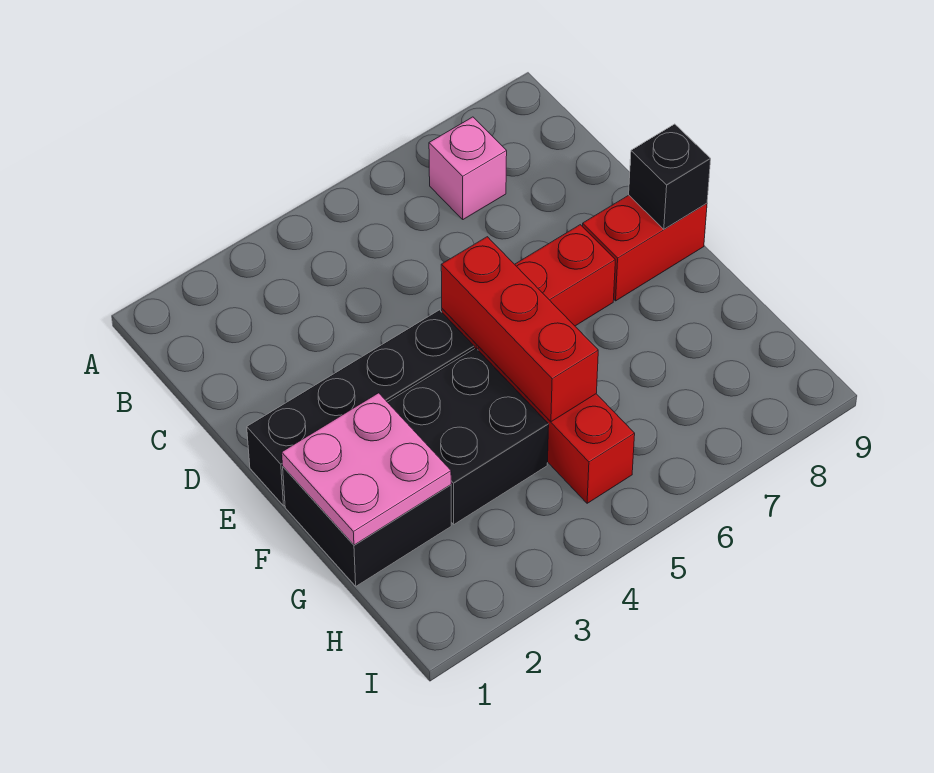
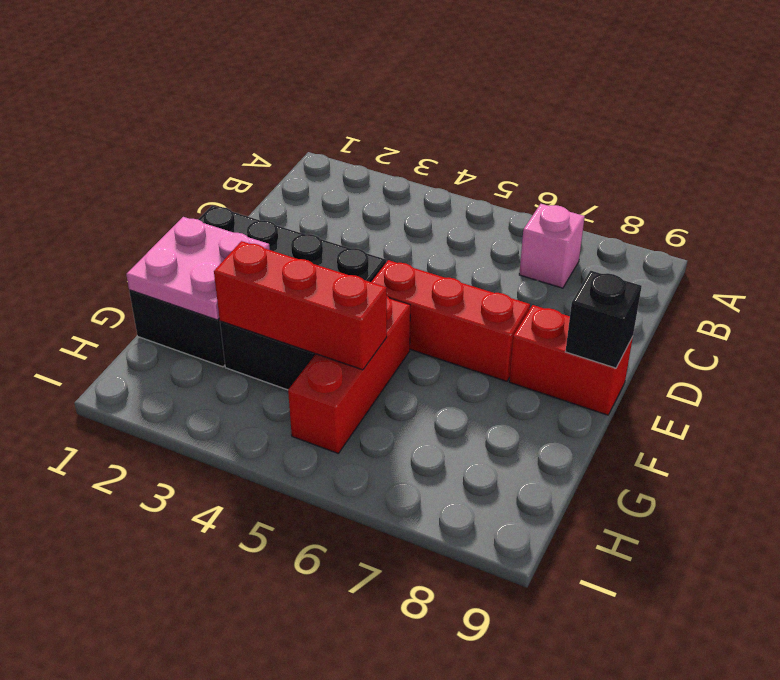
red 1x3 brick [441,237,598,422] -> red 1x3 brick turned to [214,241,387,370]

